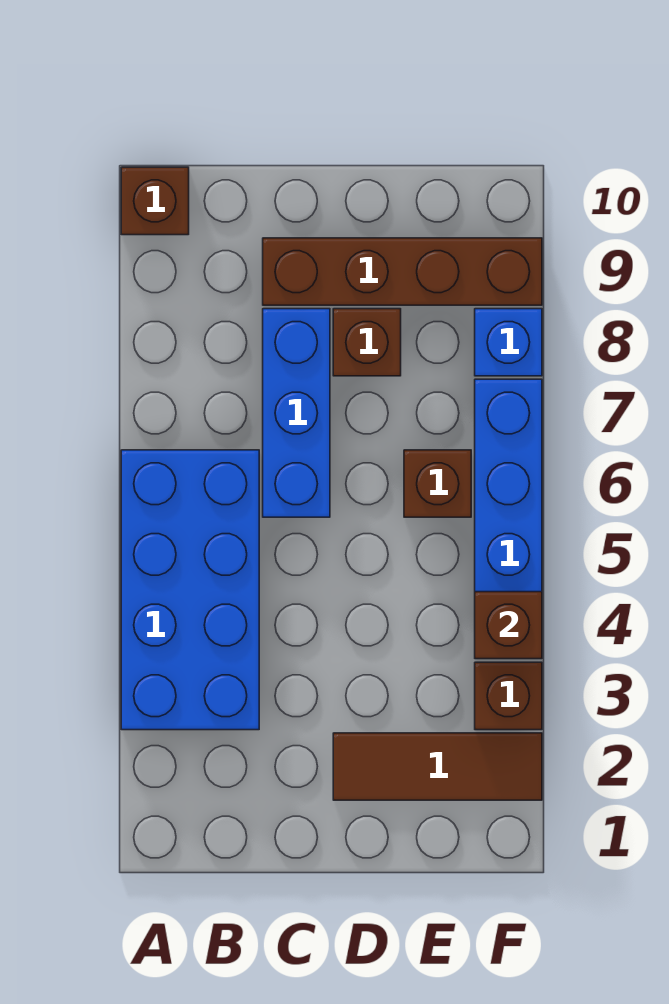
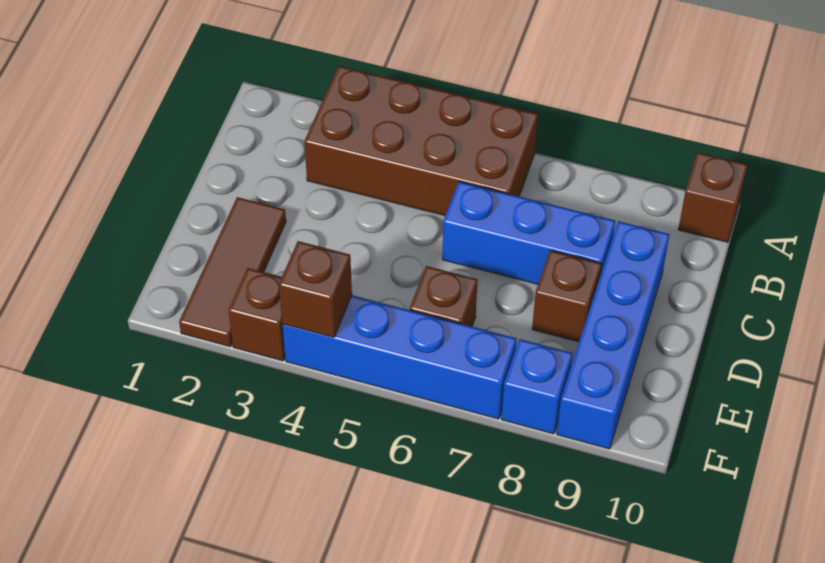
blue 2x4 brick [121,450,259,730] -> brown 2x4 brick [304,66,538,216]
brown 1x4 brick [263,238,542,305] -> blue 1x4 brick [557,221,670,449]

